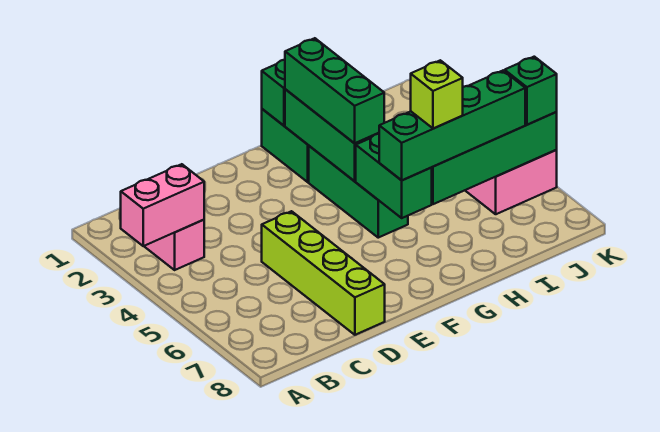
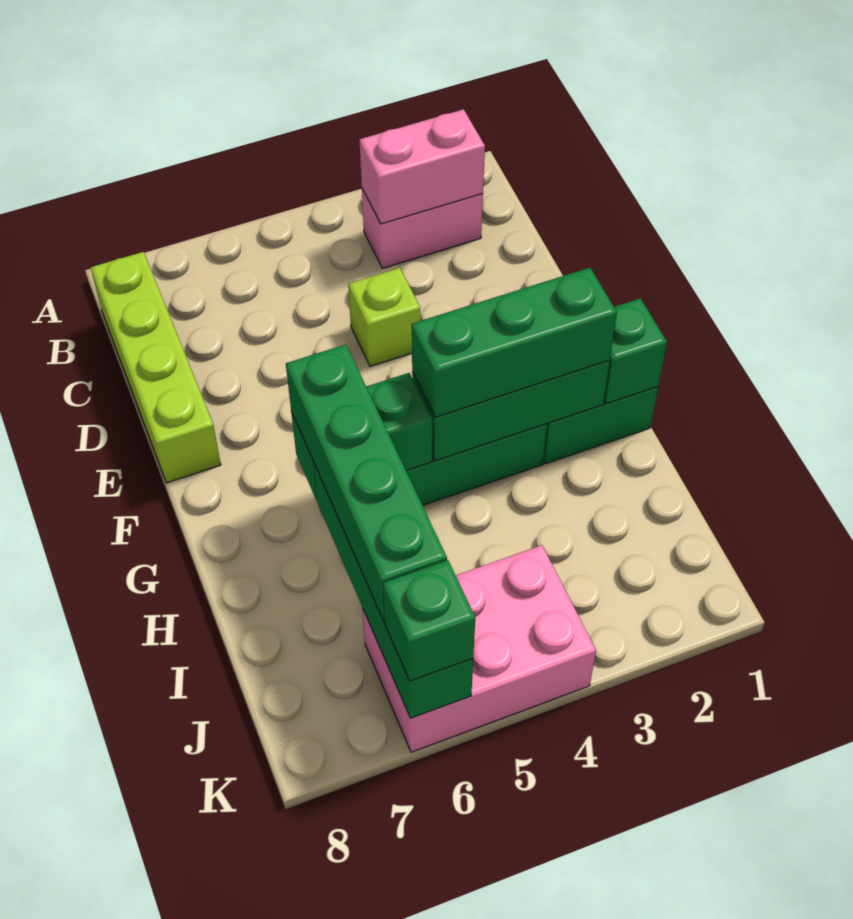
pink 1x2 brick [121,164,204,246] -> pink 1x2 brick turned to [360,109,485,224]
lime 1x4 brick [262,211,385,335] -> lime 1x4 brick turned to [91,252,221,483]
lime 1x1 brick [410,60,463,129] -> lime 1x1 brick moved to [348,268,421,366]

